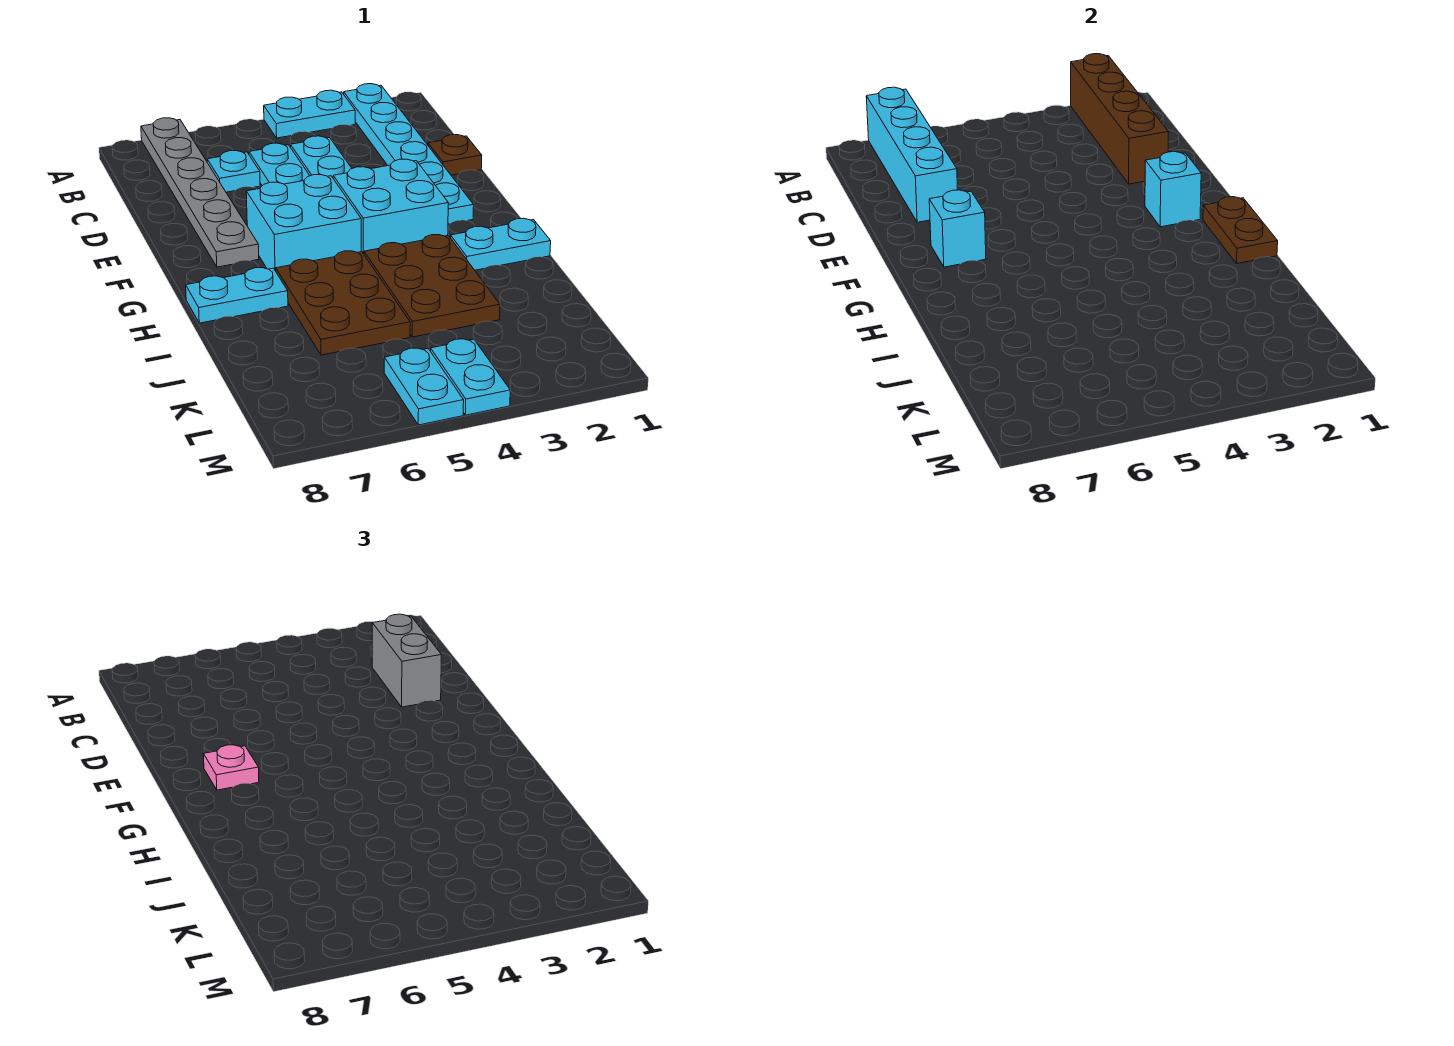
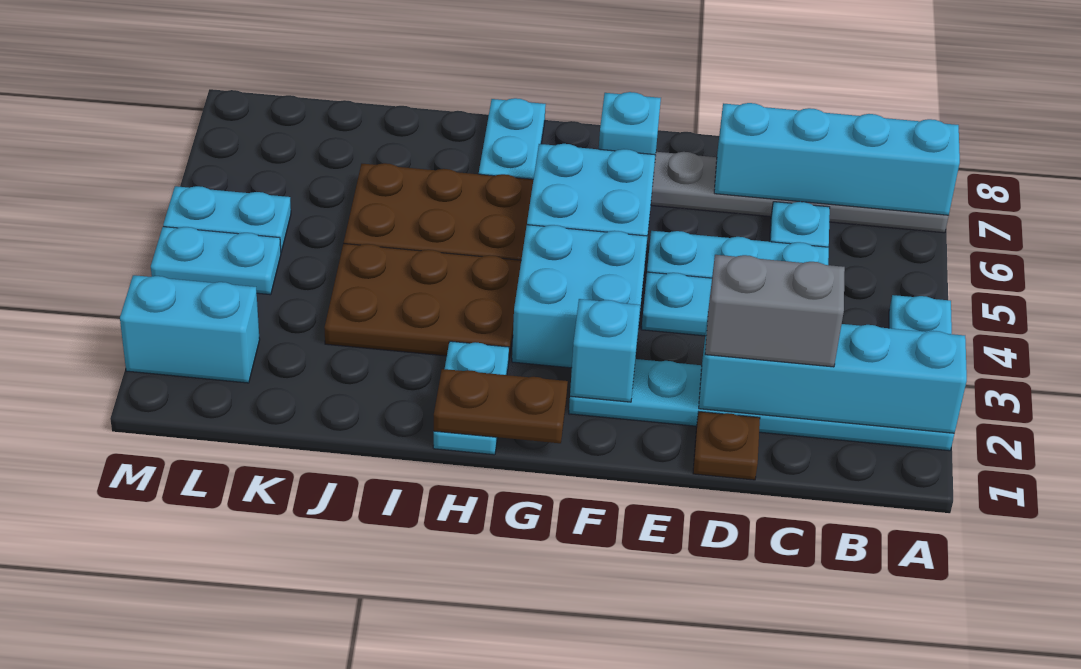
brown 1x4 brick [1071,54,1168,184] -> cyan 1x4 brick [699,317,967,433]
pink 1x1 plate [204,745,259,790] -> none
none -> cyan 1x2 brick [120,275,260,383]

